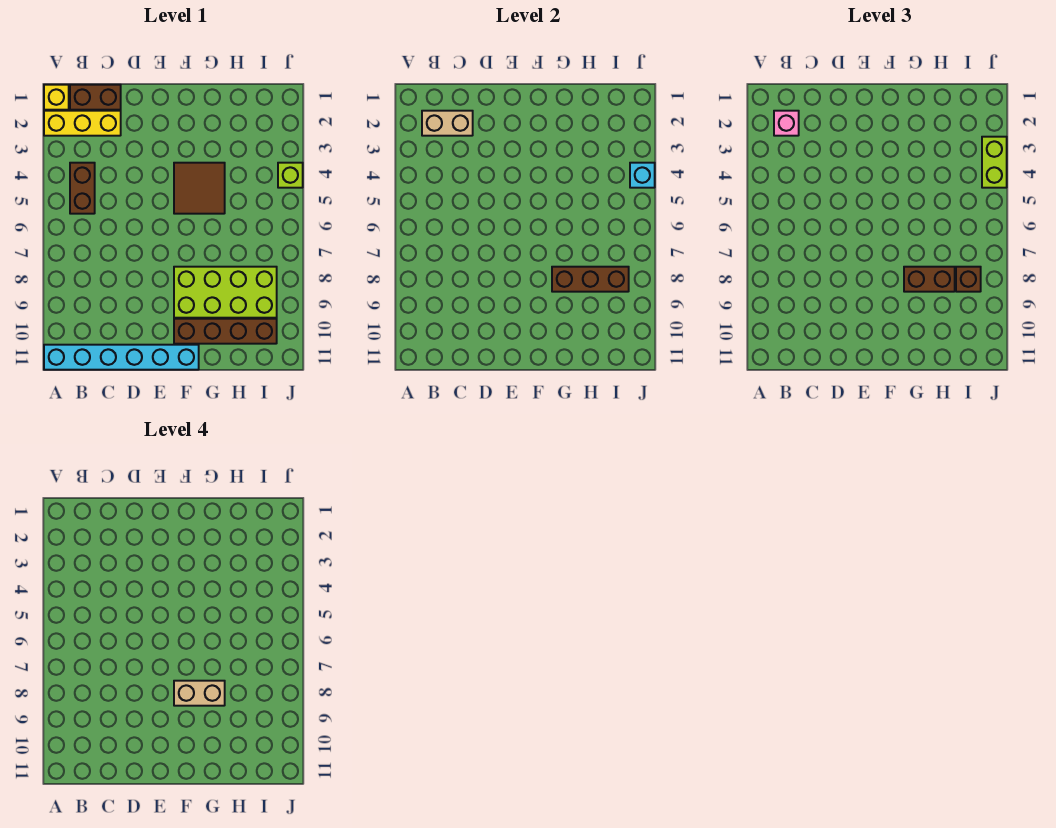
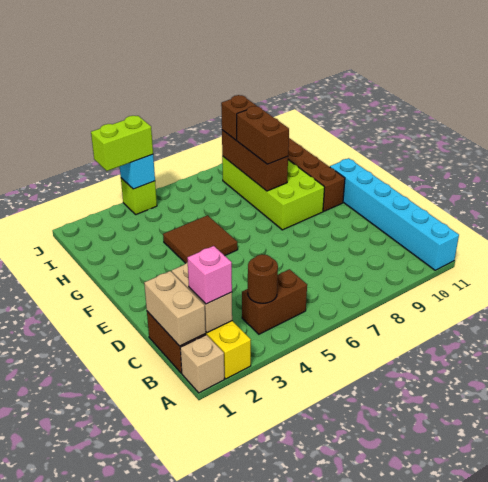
yellow 1x1 brick [44,85,69,110] -> tan 1x1 brick [180,335,224,393]
none -> brown 1x1 round brick [248,254,278,303]
tan 1x2 brick [174,681,225,706] -> tan 1x2 brick moved to [144,271,206,346]

